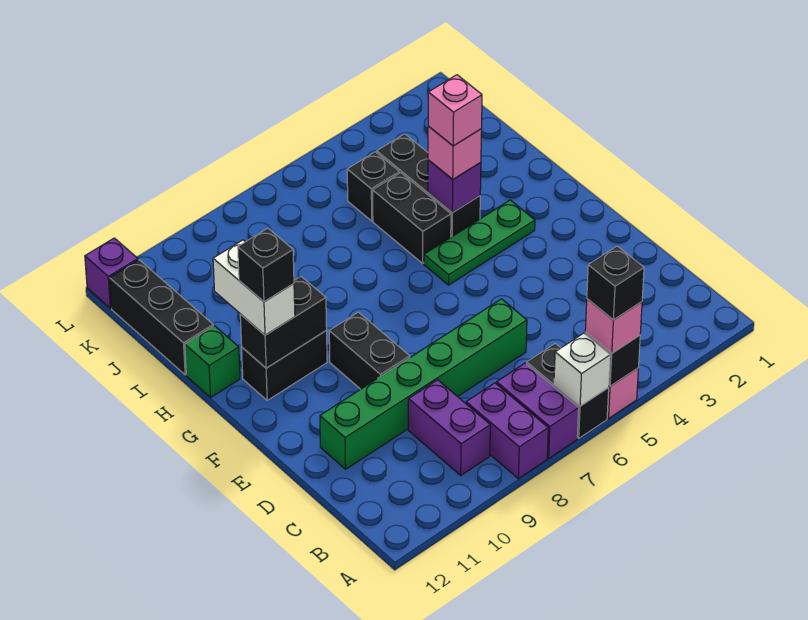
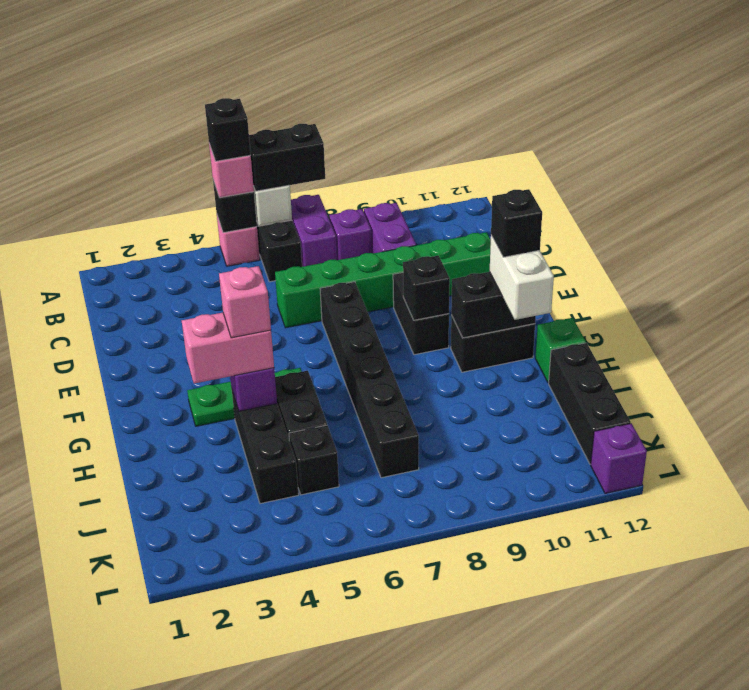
none -> black 1x2 brick [249,124,325,191]
purple 1x2 brick [466,383,548,479] -> purple 1x1 brick [329,209,372,260]
none -> black 1x6 brick [320,282,419,478]
none -> black 1x1 brick [403,256,450,320]
pink 1x1 brick [428,126,482,179] -> pink 1x2 brick [182,313,274,383]

